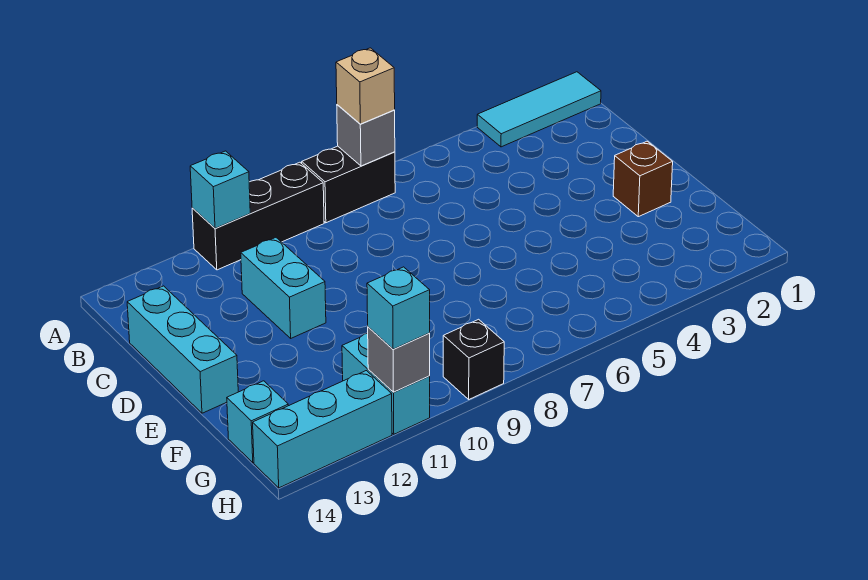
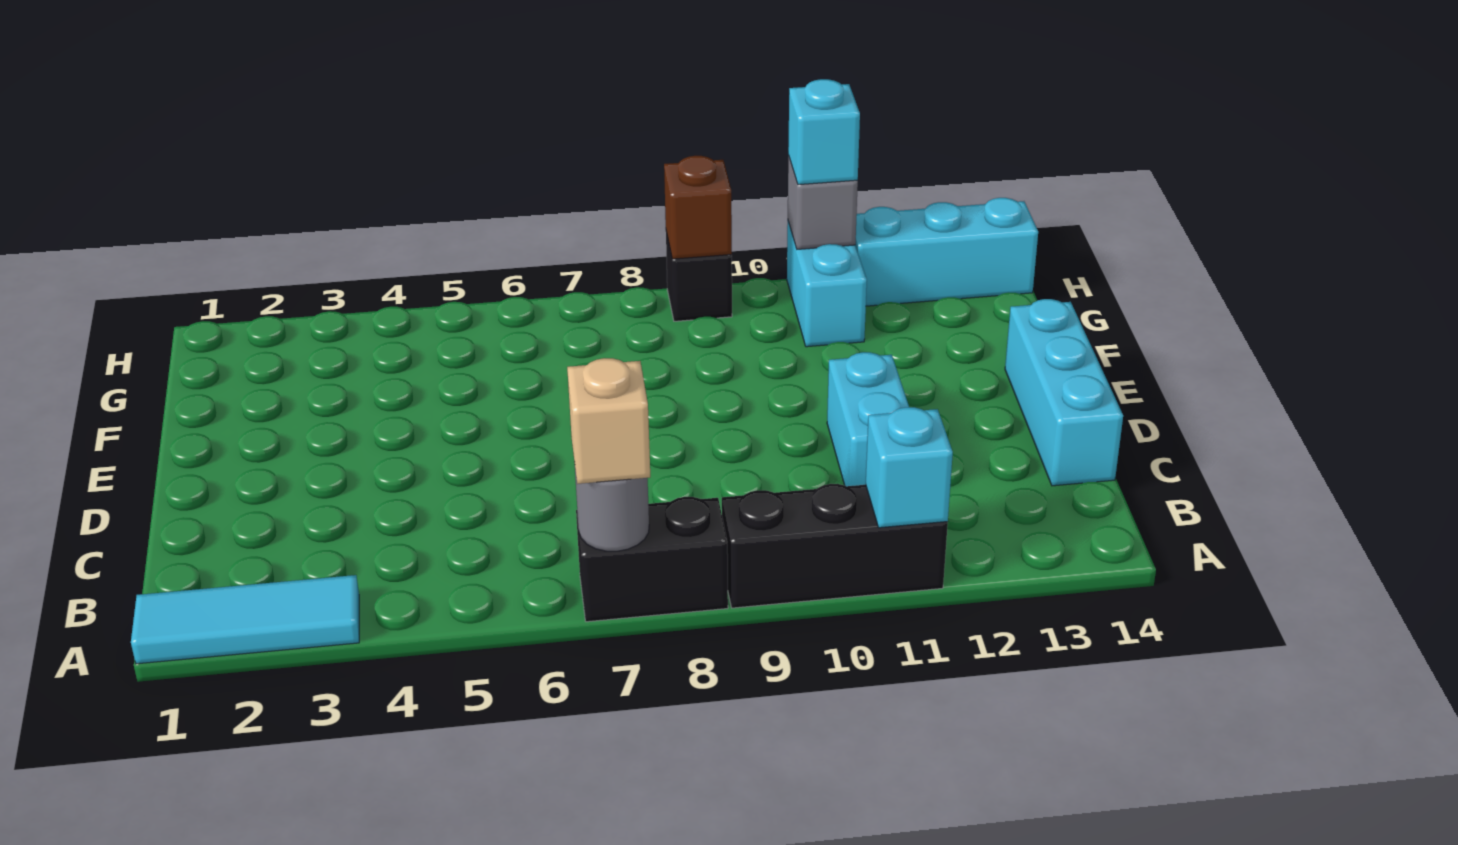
grey 1x1 brick [337,105,395,166] -> grey 1x1 round brick [575,470,649,551]
brown 1x1 brick [613,141,673,217] -> brown 1x1 brick moved to [664,156,732,259]
cyan 1x1 brick [227,381,288,463] -> none

